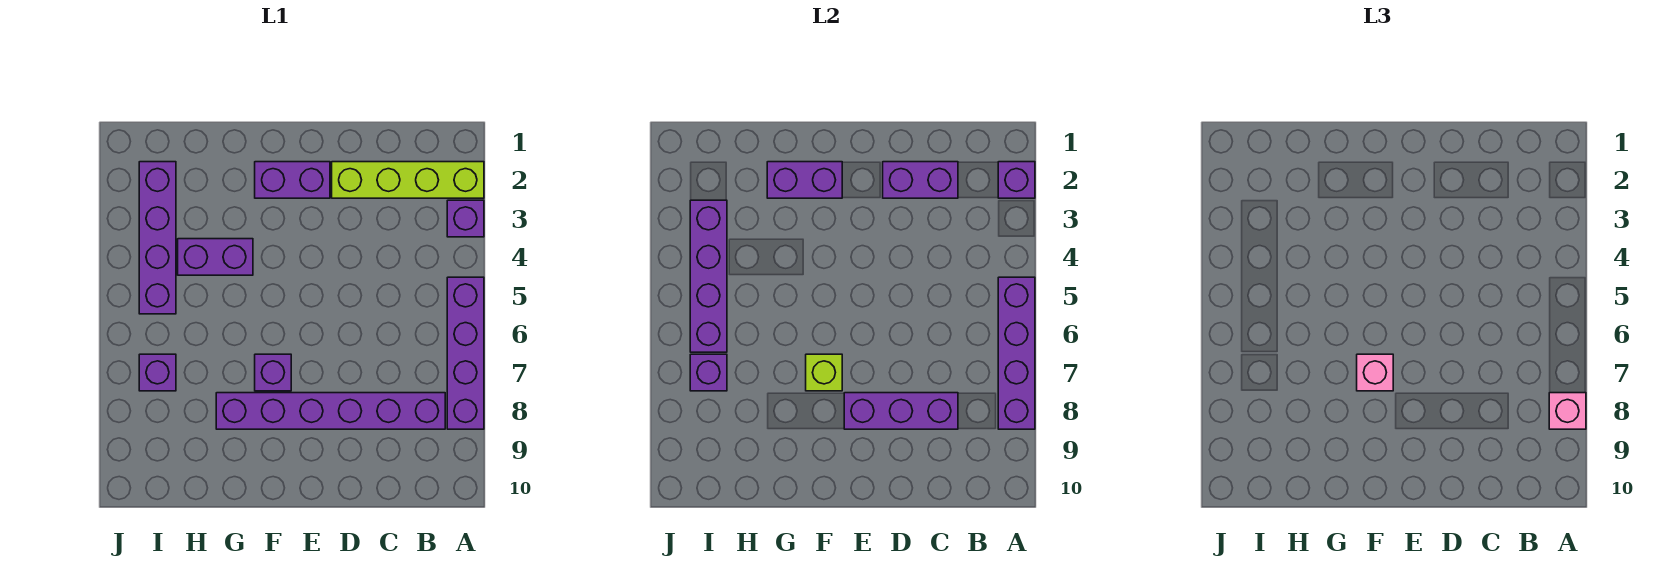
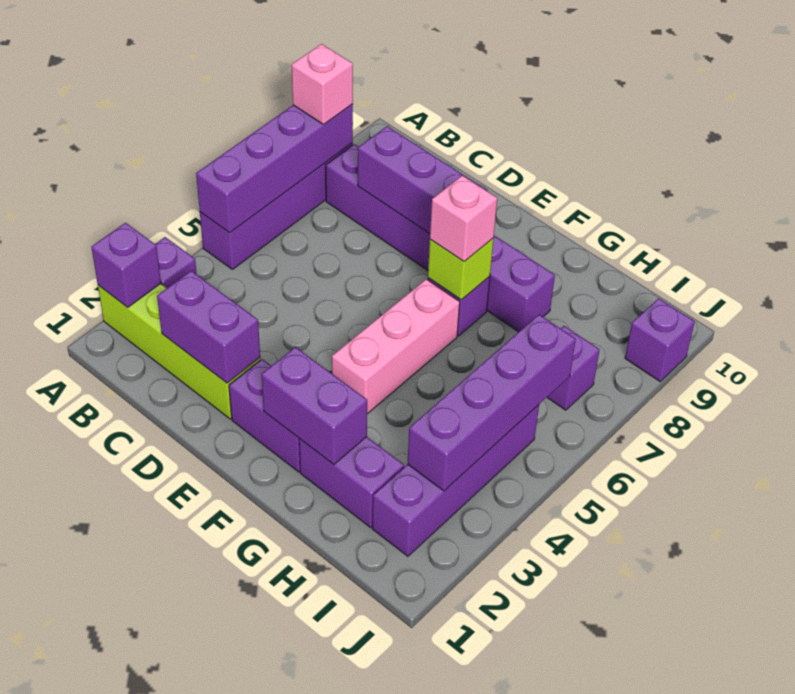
none -> pink 1x3 brick [332,279,460,414]
purple 1x2 brick [178,239,253,275] -> purple 1x2 brick moved to [299,437,404,527]
purple 1x1 brick [690,354,727,391] -> purple 1x1 brick moved to [625,298,695,381]

